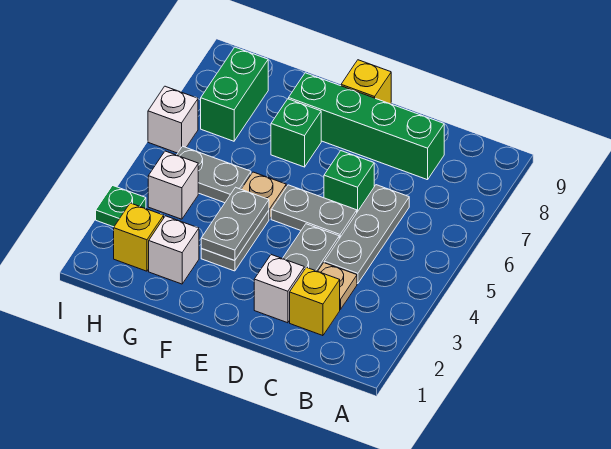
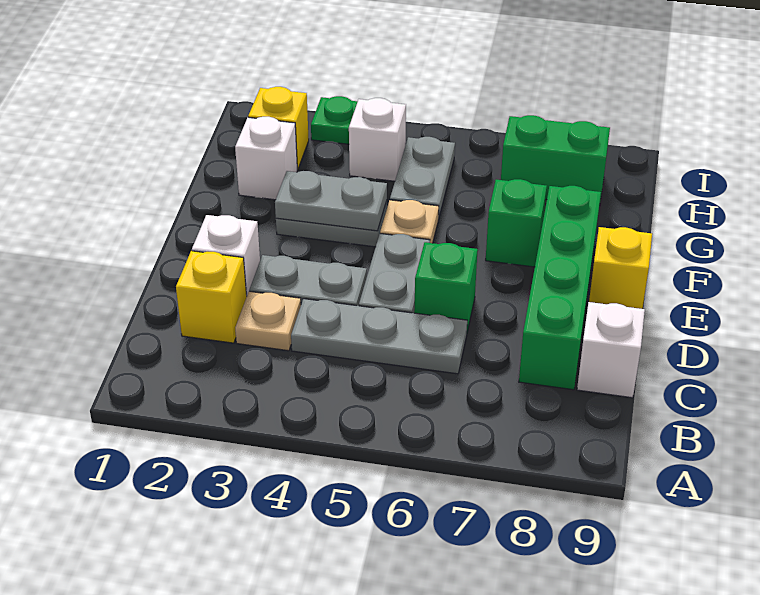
white 1x1 brick [148,86,198,153] -> white 1x1 brick moved to [577,302,645,398]

